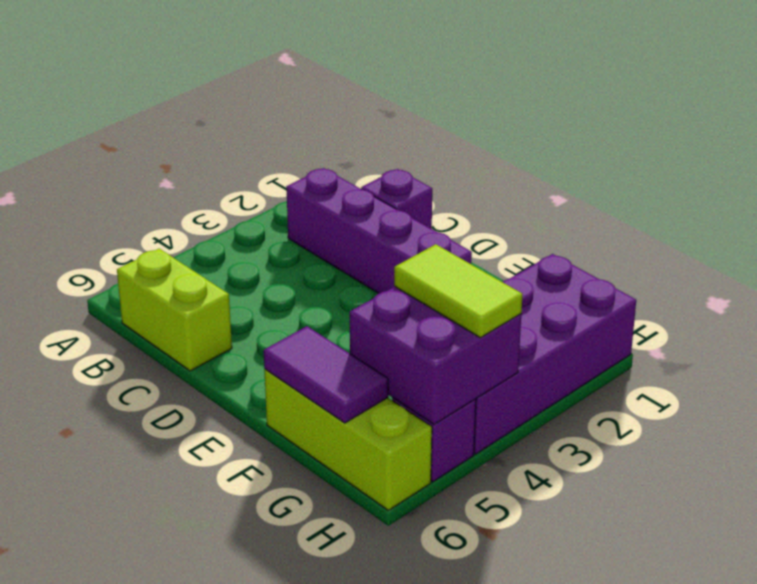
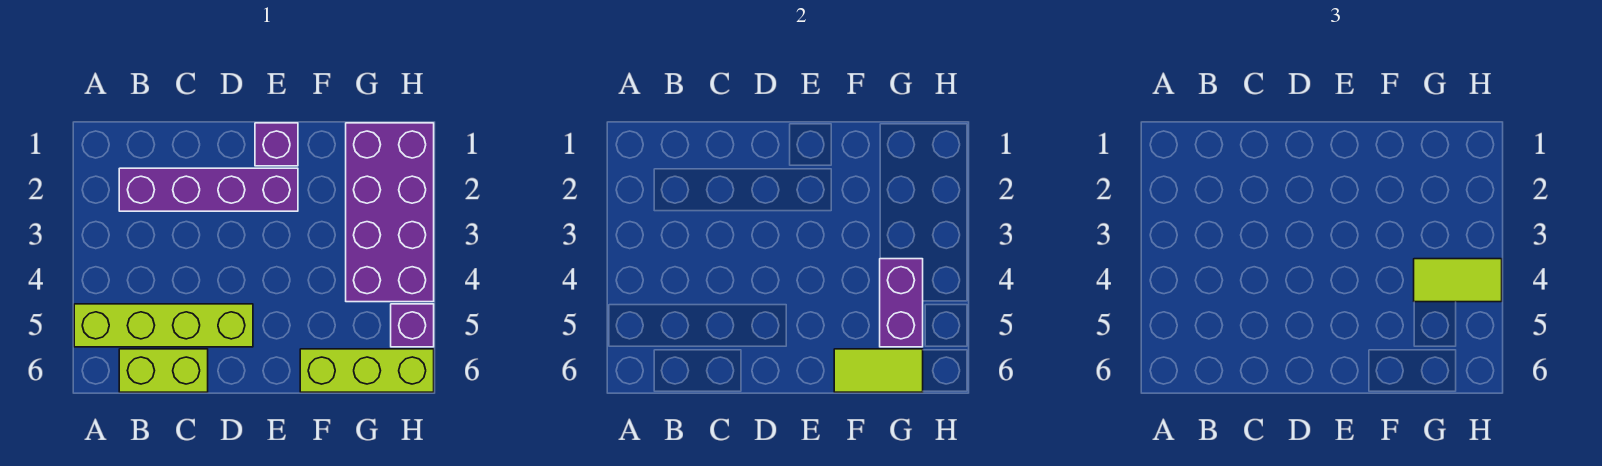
none -> lime 1x4 brick [74,304,253,347]
purple 1x1 brick [361,169,432,229] -> purple 1x1 brick moved to [255,123,298,166]
purple 1x2 tile [264,326,388,423] -> lime 1x2 tile [834,349,923,392]
purple 2x2 brick [350,287,521,424] -> purple 1x2 brick [880,259,923,347]

